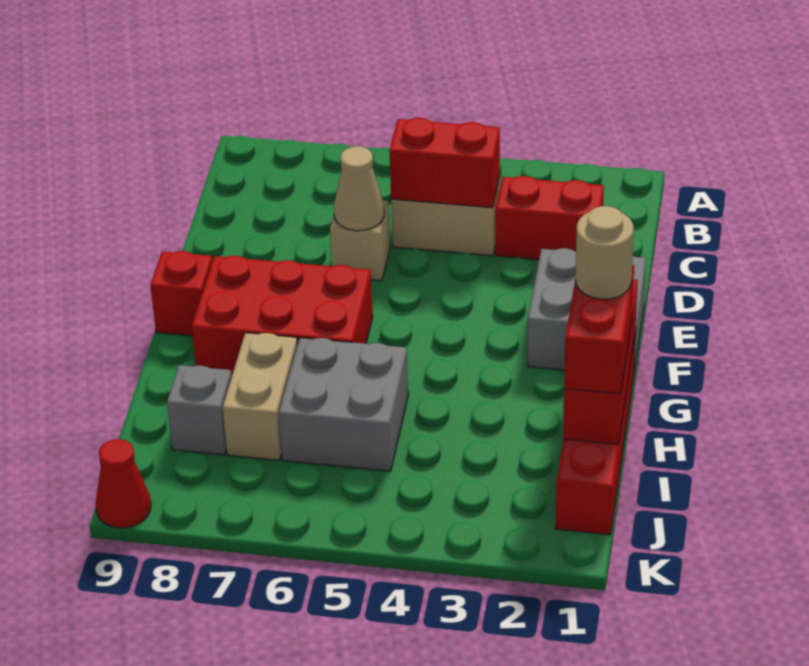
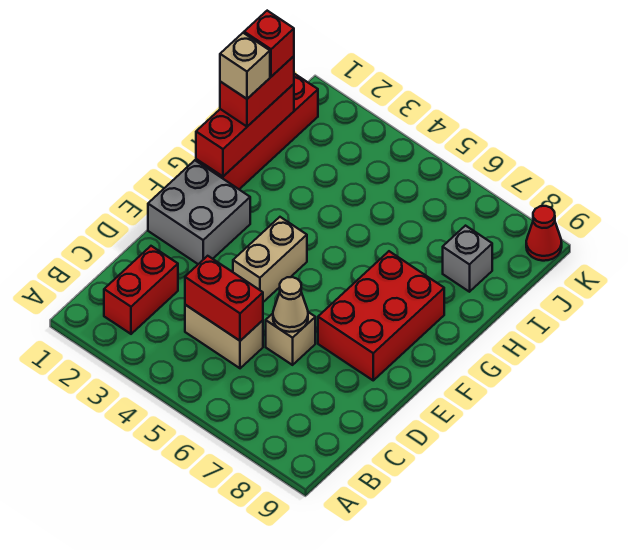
red 1x2 brick [496,176,604,260] -> red 1x2 brick turned to [104,246,178,334]
red 2x3 brick [192,256,373,375] -> red 2x3 brick turned to [318,251,444,380]
red 1x1 brick [150,251,212,336] -> red 1x1 brick moved to [244,11,294,77]
tan 1x1 round brick [576,206,634,299] -> tan 1x1 brick [220,33,270,99]
grey 2x2 brick [279,338,408,471] -> none
tan 1x2 brick [223,333,297,460] -> tan 1x2 brick moved to [233,217,307,302]

